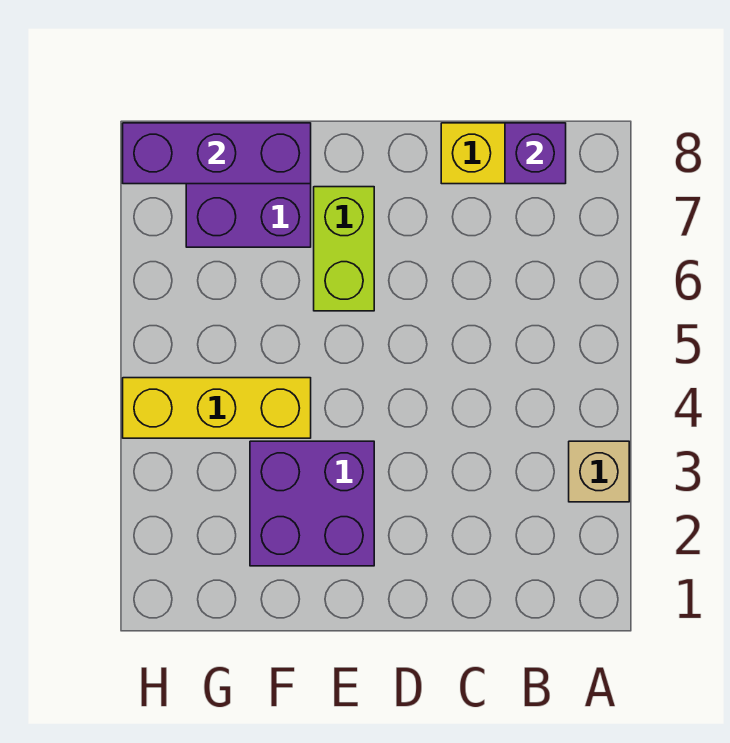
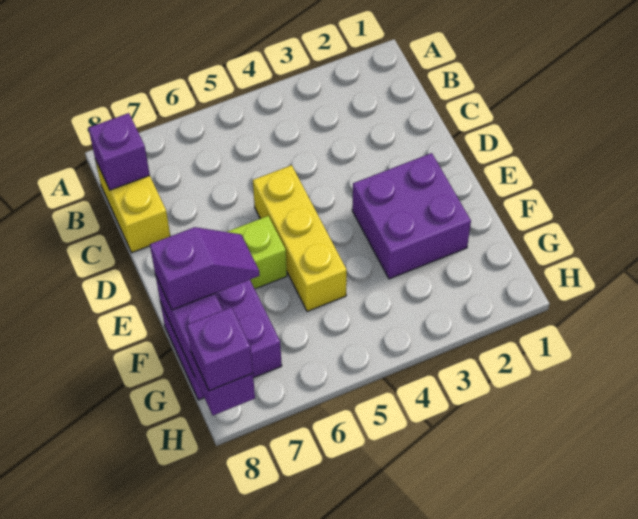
tan 1x1 brick [569,441,629,502] -> none
yellow 1x3 brick [123,378,311,438] -> yellow 1x3 brick moved to [253,165,347,312]
none -> purple 1x2 slope [150,227,260,310]
none -> purple 1x1 brick [187,307,253,391]

